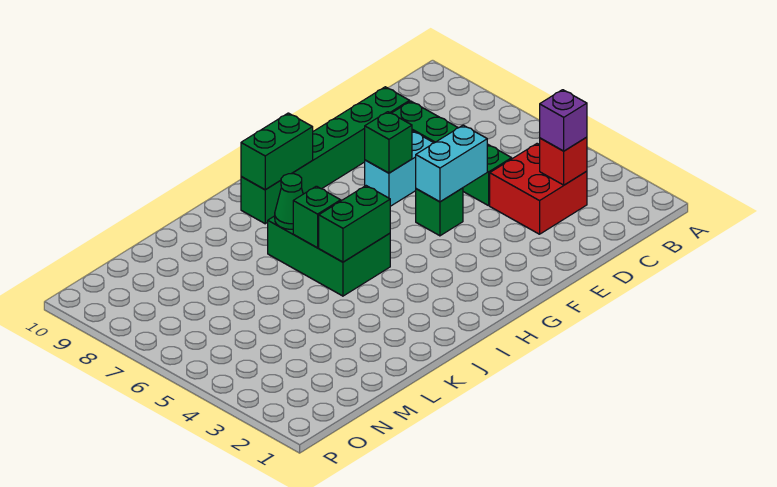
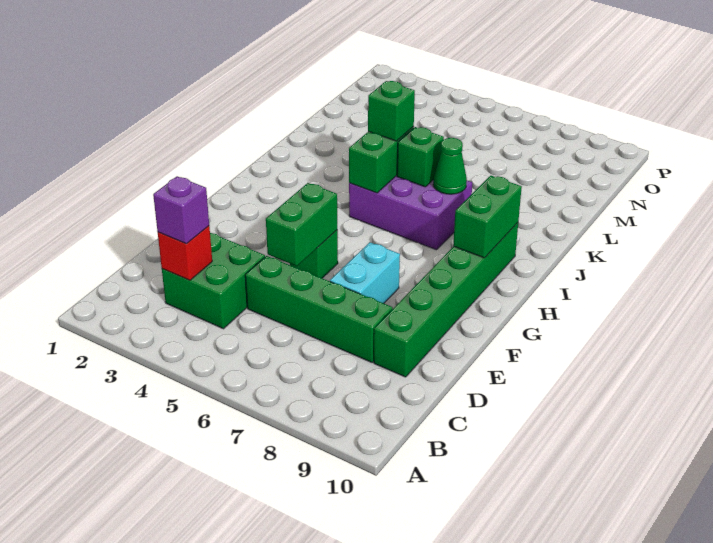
red 2x2 brick [490,144,587,234] -> green 2x2 brick [162,233,265,329]
cyan 1x2 brick [416,125,487,202] -> green 1x2 brick [266,183,337,266]
green 1x1 brick [365,112,412,173] -> green 1x1 brick moved to [368,81,415,141]
green 2x3 brick [268,216,390,296] -> purple 2x3 brick [349,176,472,250]

